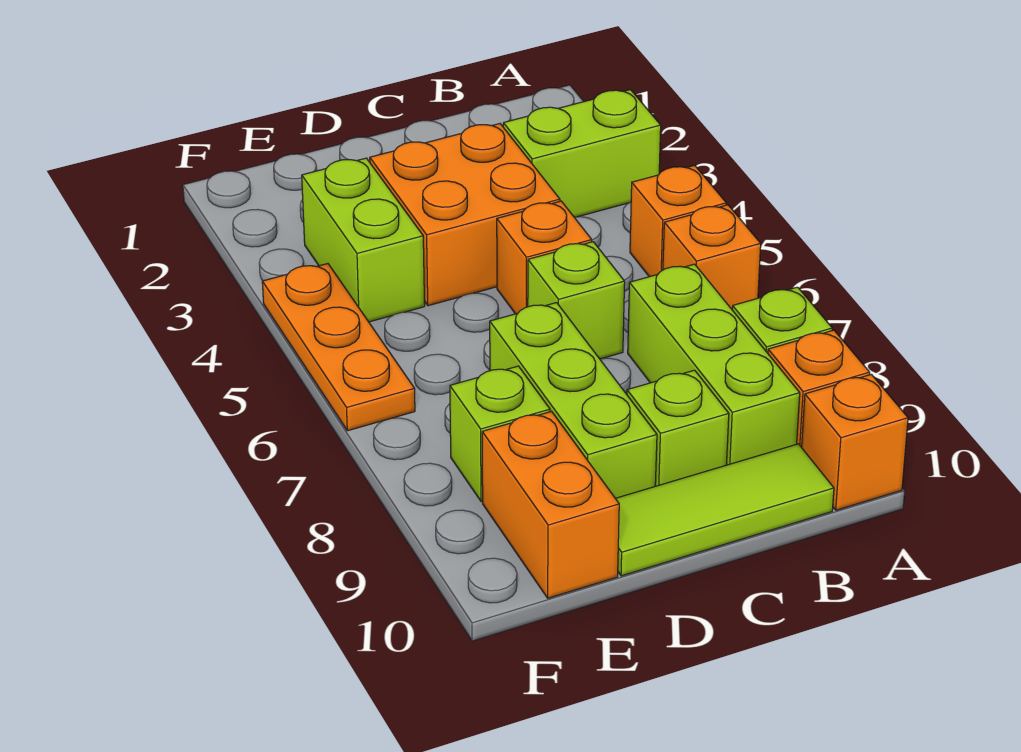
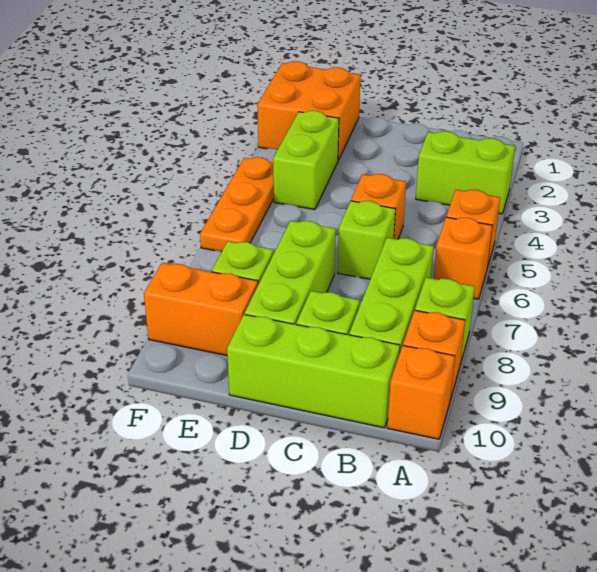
lime 1x3 tile [615,444,834,576] -> lime 1x3 brick [227,314,400,428]
orange 2x2 brick [370,124,560,306] -> orange 2x2 brick moved to [257,61,361,160]
orange 1x2 brick [482,412,619,598] -> orange 1x2 brick turned to [144,263,258,355]

